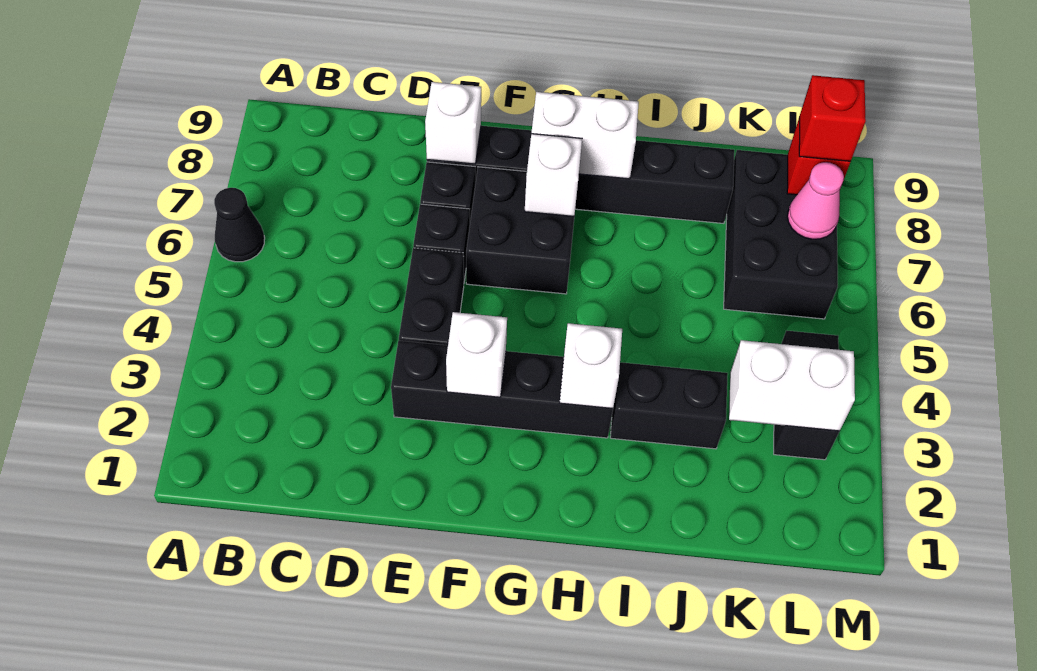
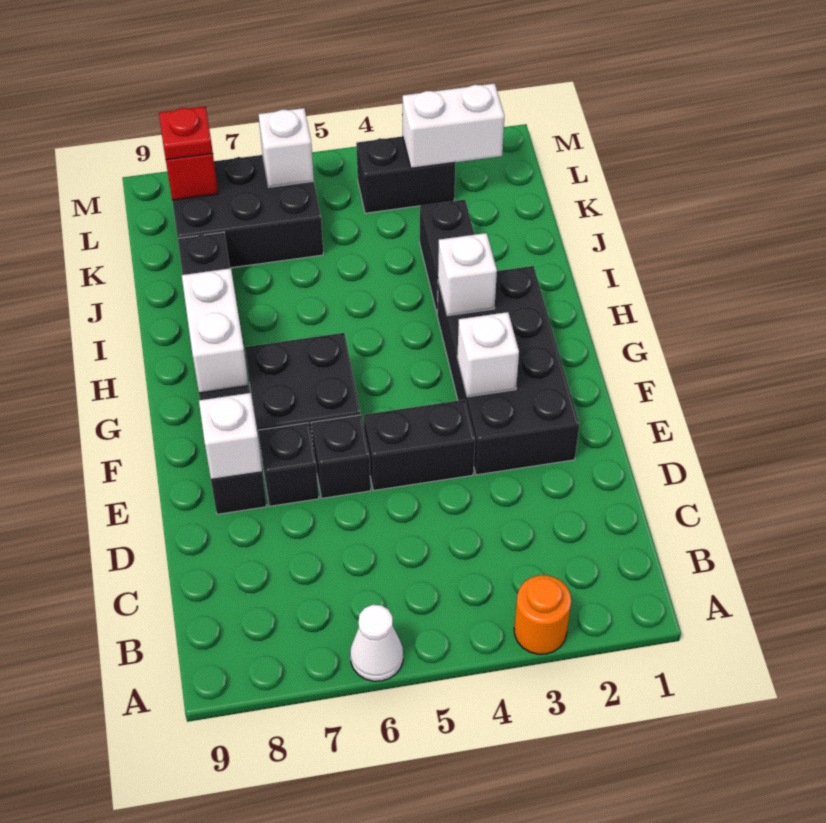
none -> orange 1x1 round brick [514,575,571,654]
black 1x1 cone [214,188,265,262] -> white 1x1 cone [350,605,403,681]
black 1x4 brick [391,341,613,438] -> black 2x4 brick [437,266,579,475]
white 1x1 brick [525,134,582,216] -> white 1x1 brick moved to [259,108,314,187]
white 1x2 brick [729,340,855,431] -> white 1x2 brick turned to [403,83,504,168]
pink 1x1 cone [787,162,844,239] -> none
red 1x1 brick [799,75,866,161] -> red 1x1 plate [159,107,213,160]

